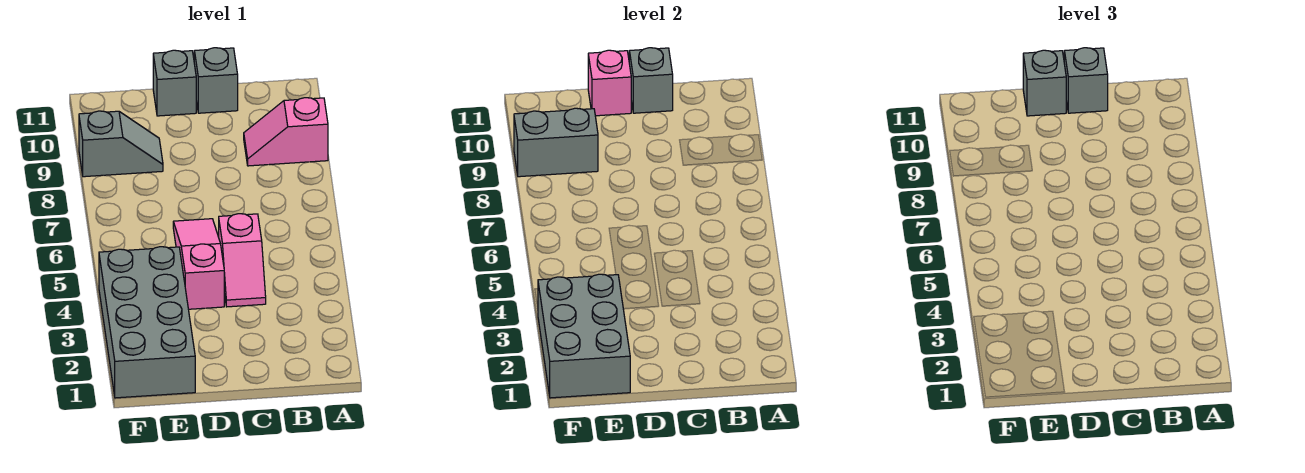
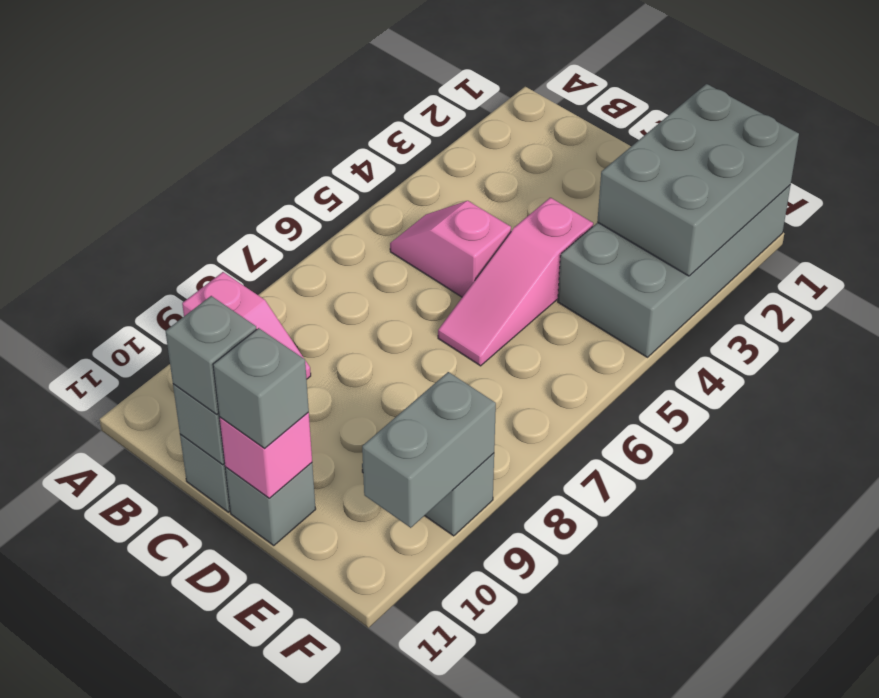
pink 1x2 slope [219,214,266,307] -> pink 1x2 slope turned to [390,201,511,297]
grey 1x2 brick [514,108,598,177] -> grey 1x2 brick turned to [362,372,496,528]

